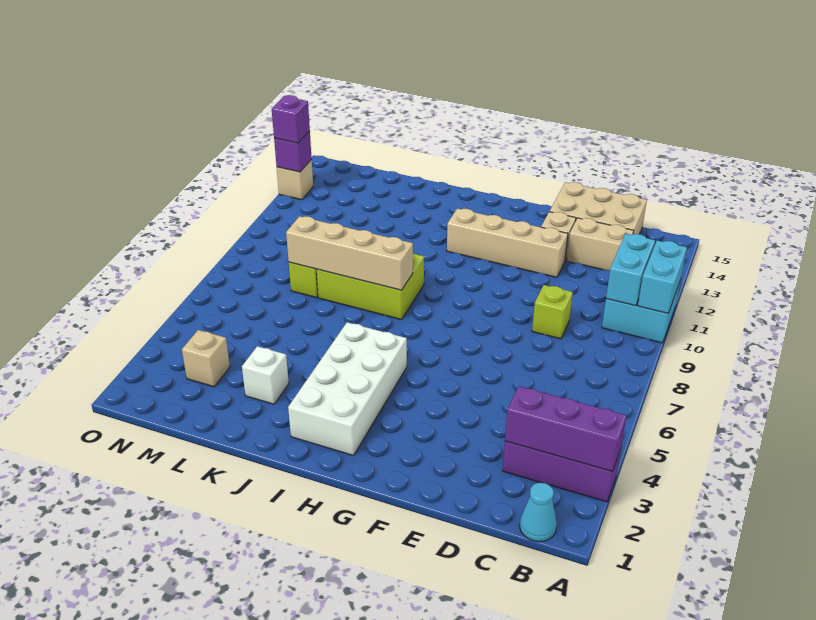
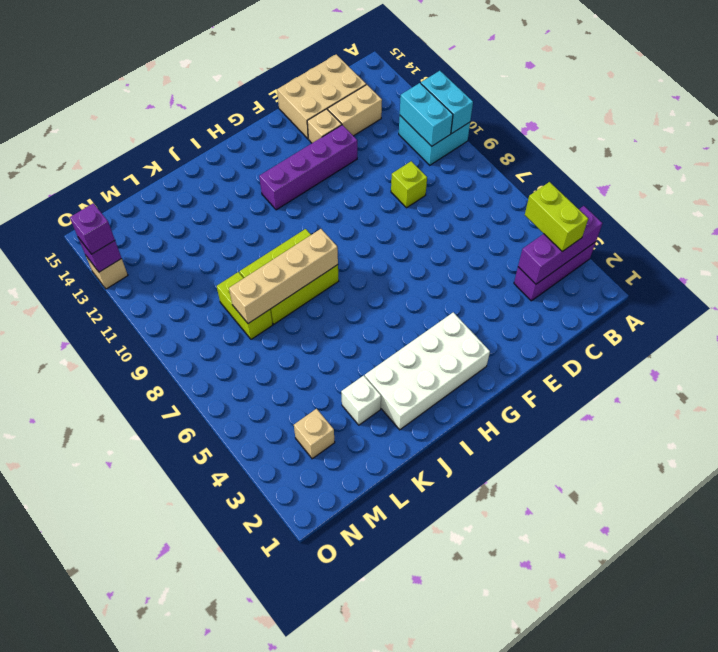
cyan 1x1 cone [520,483,557,542] -> none
none -> lime 1x2 brick [525,182,588,252]
tan 1x4 brick [447,209,568,277] -> purple 1x4 brick [259,125,357,210]
white 2x4 brick [288,322,407,456] -> white 2x4 brick turned to [365,312,490,430]

